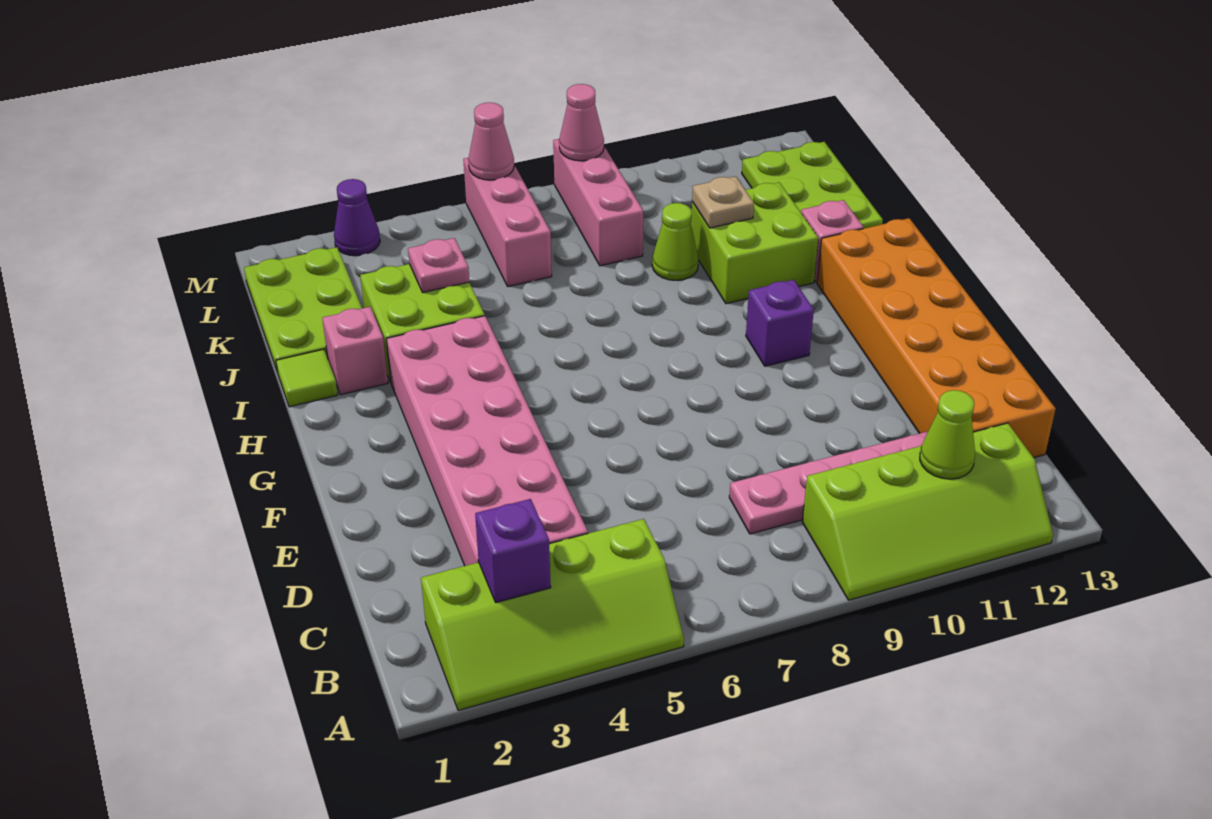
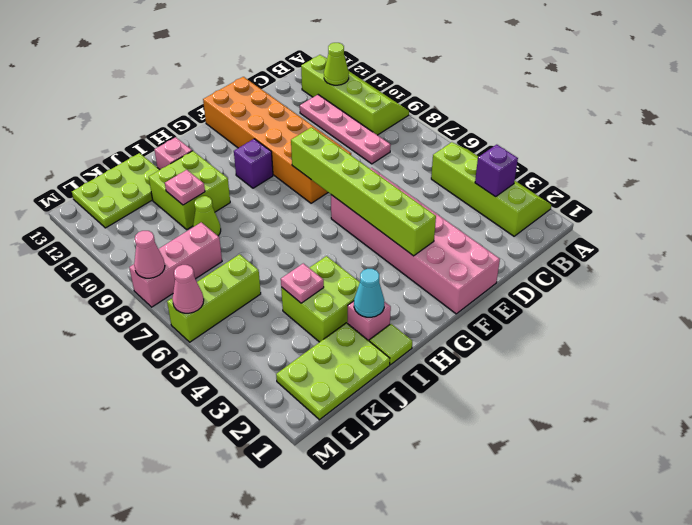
pink 2x6 brick [387,316,588,566] -> pink 2x6 brick turned to [331,168,500,314]
orange 2x6 brick [817,218,1056,458] -> orange 2x6 brick turned to [203,77,351,203]
none -> lime 1x6 brick [291,127,436,256]
none -> cyan 1x1 cone [354,269,384,317]
tan 1x1 plate [692,176,754,228] -> pink 1x1 plate [165,170,205,205]
pink 1x3 brick [463,158,552,287] -> lime 1x3 brick [167,254,261,342]
purple 1x1 cone [334,179,380,256] -> none

